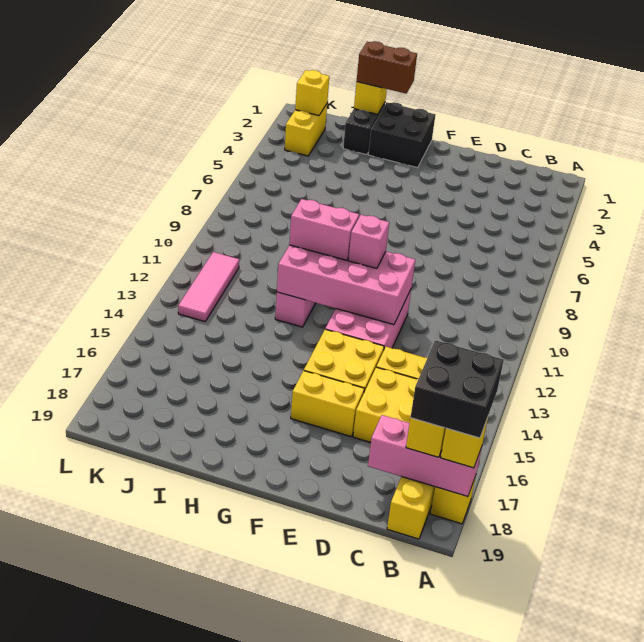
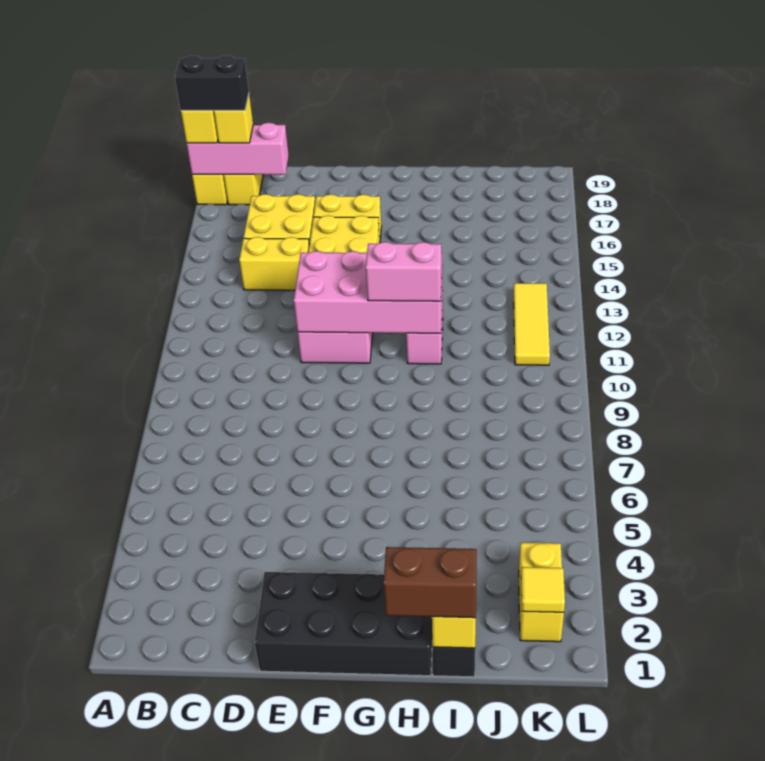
black 2x2 brick [411,340,504,438] -> black 1x2 brick [175,55,249,110]
pink 1x1 brick [348,215,389,269] -> none
black 2x2 brick [368,102,435,168] -> black 2x4 brick [255,572,432,676]
yellow 1x1 brick [295,70,329,116] -> yellow 1x1 tile [521,567,565,612]
pink 1x3 tile [178,252,239,322] -> yellow 1x3 tile [514,283,550,365]

